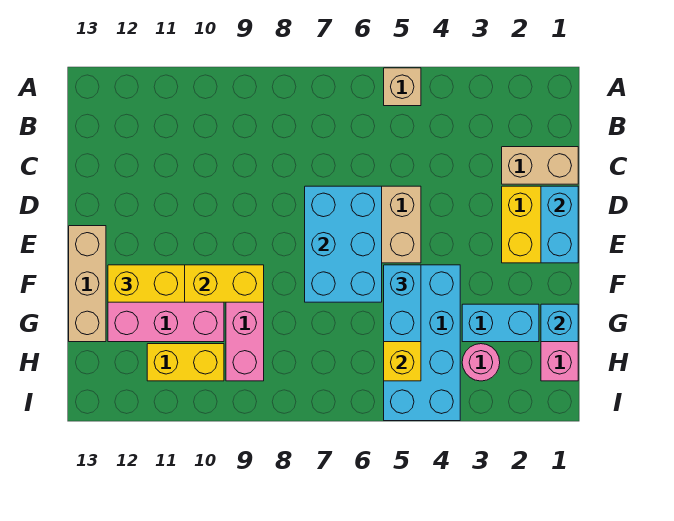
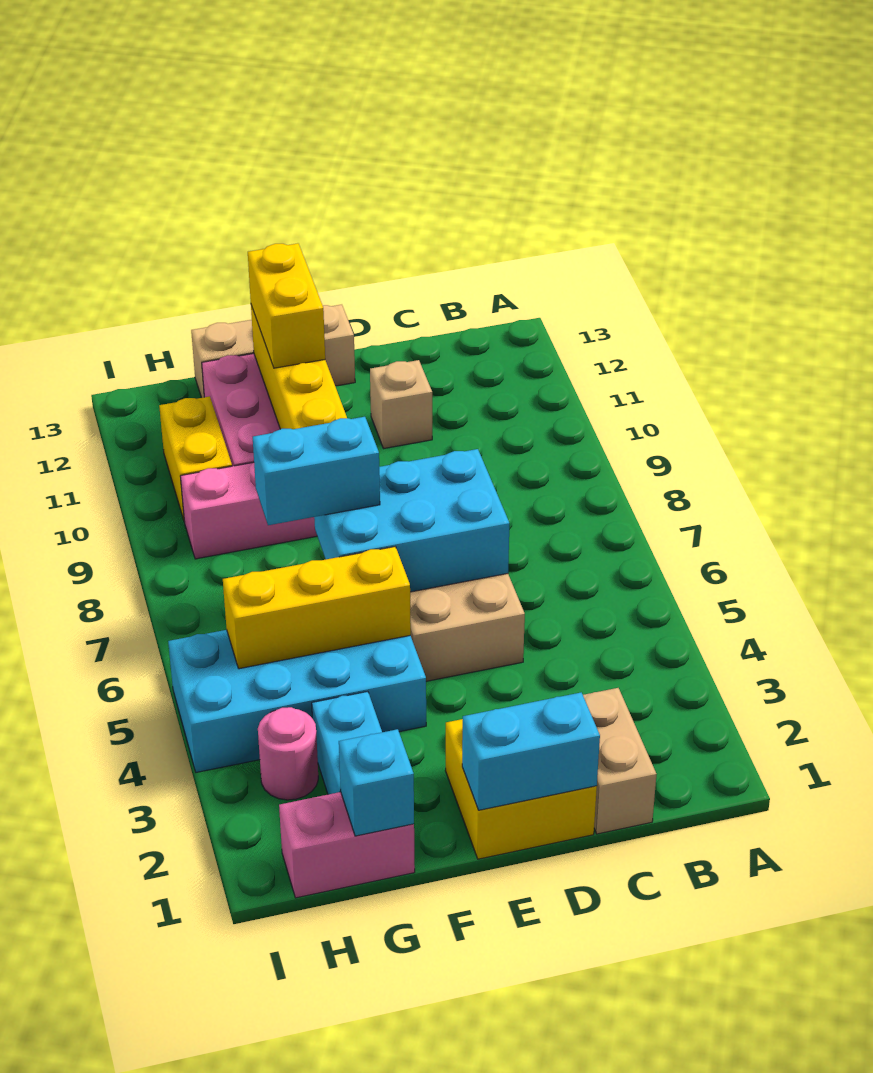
tan 1x1 brick [384,68,421,106] -> tan 1x1 brick moved to [370,360,432,448]
cyan 1x2 brick [384,265,421,342] -> cyan 1x2 brick moved to [253,417,380,525]

